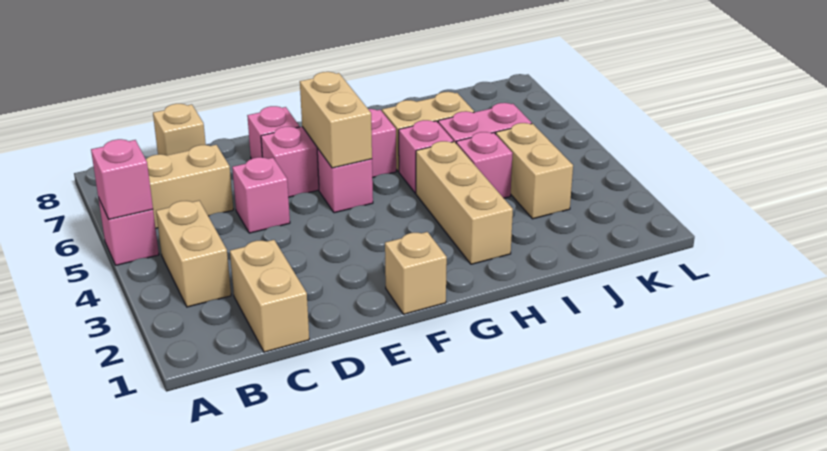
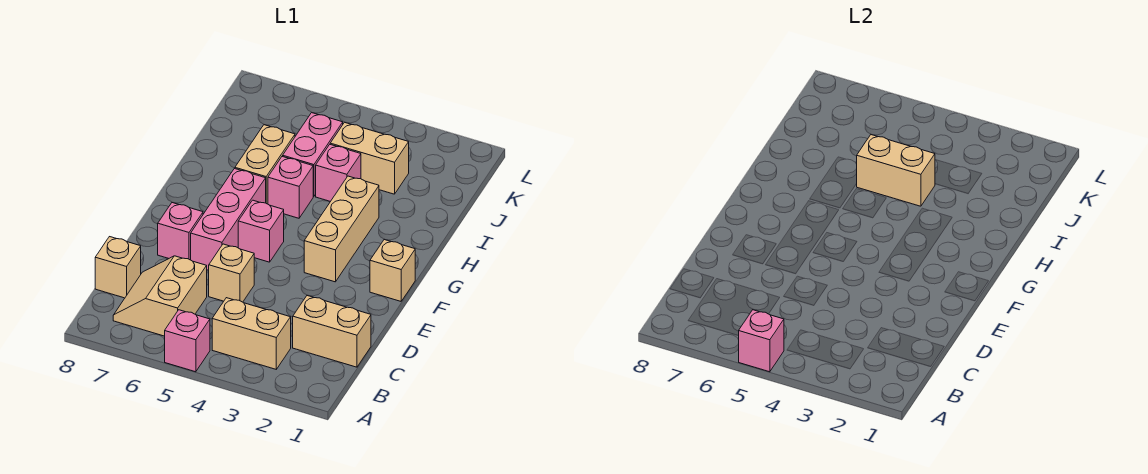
pink 1x1 brick [232,157,290,233] -> tan 1x1 brick [209,244,254,302]
tan 1x2 brick [300,72,372,168] -> tan 1x2 brick moved to [857,135,935,206]
tan 1x3 brick [416,141,513,264] -> tan 1x3 brick turned to [304,176,379,282]

